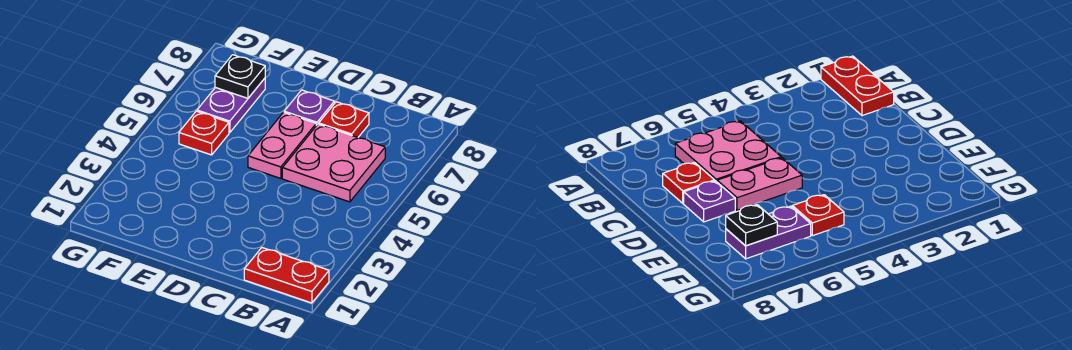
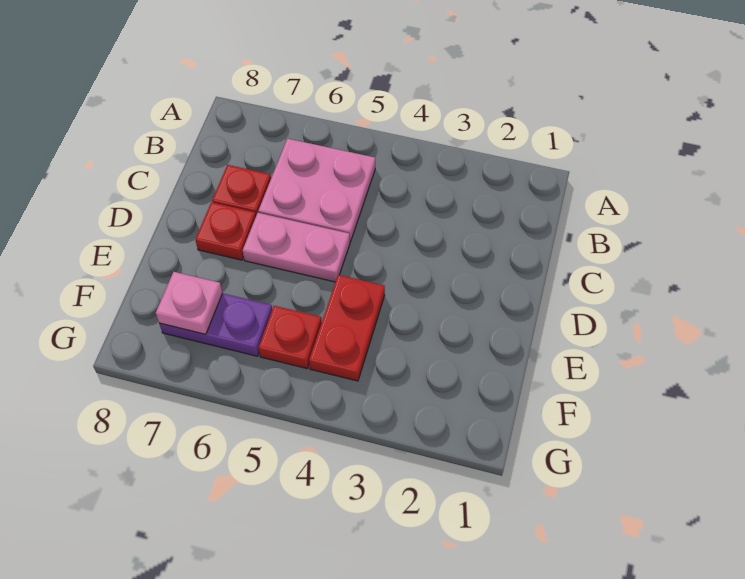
red 1x2 plate [244,248,329,303] -> red 1x2 plate moved to [309,275,385,381]
purple 1x1 plate [284,90,334,126] -> red 1x1 plate [195,202,256,260]
black 1x1 plate [215,55,265,98] -> pink 1x1 plate [156,272,222,334]

